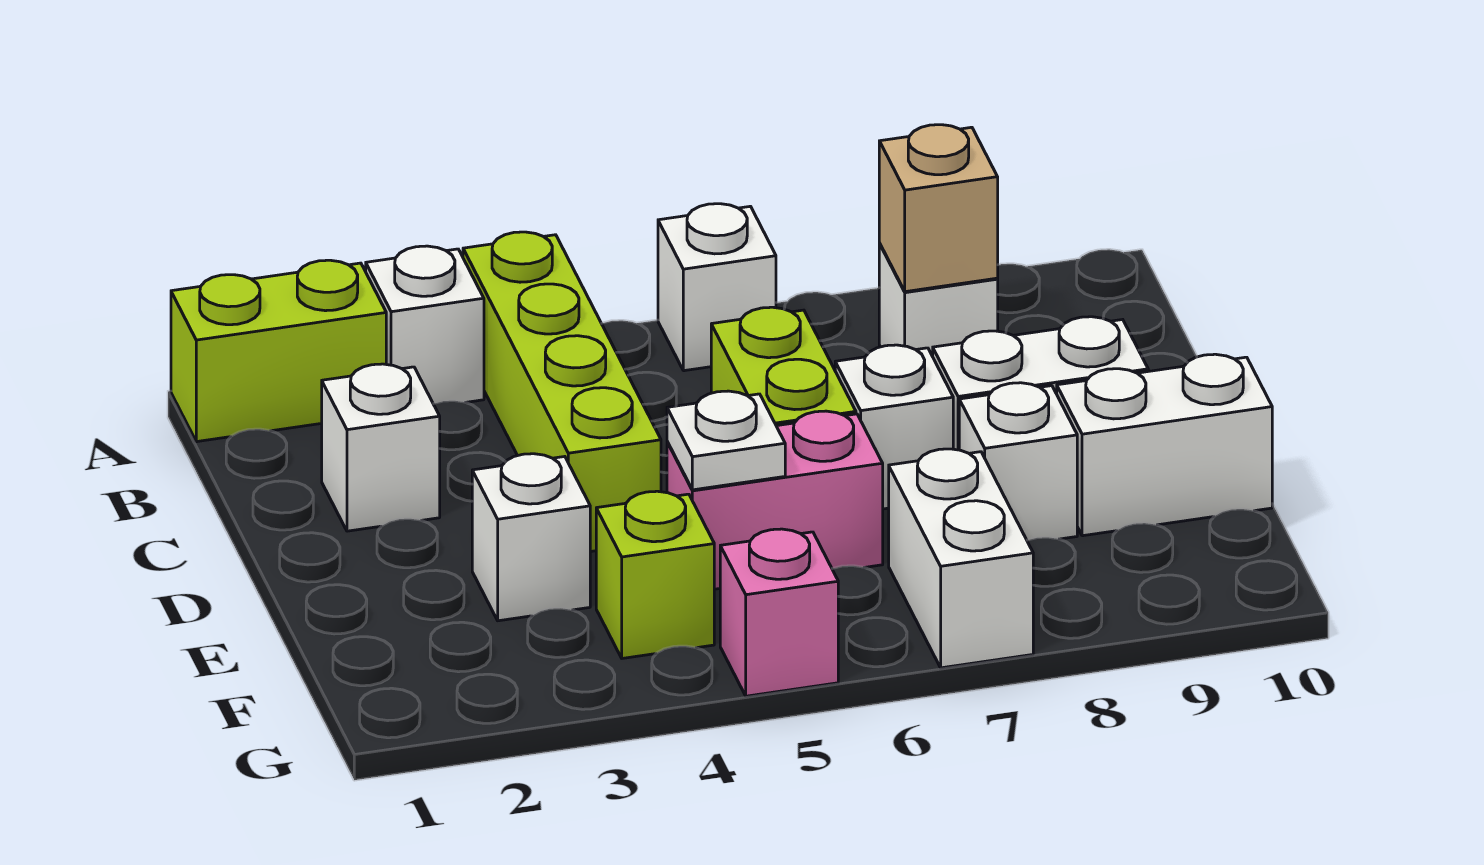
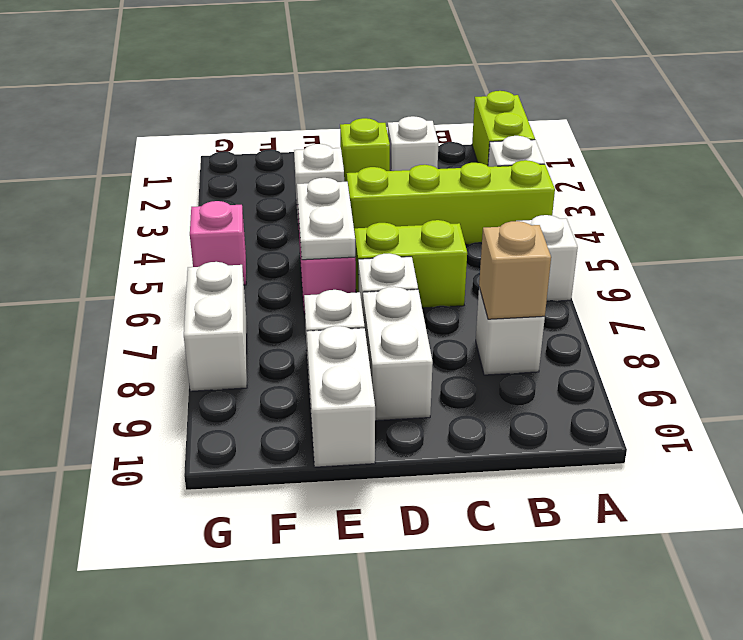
white 1x1 plate [667,391,785,490] -> white 1x2 plate [297,178,355,260]
lime 1x1 brick [596,491,714,658] -> lime 1x1 brick moved to [340,118,390,182]
white 1x2 brick [889,449,1033,668] -> white 1x2 brick turned to [184,262,247,391]

